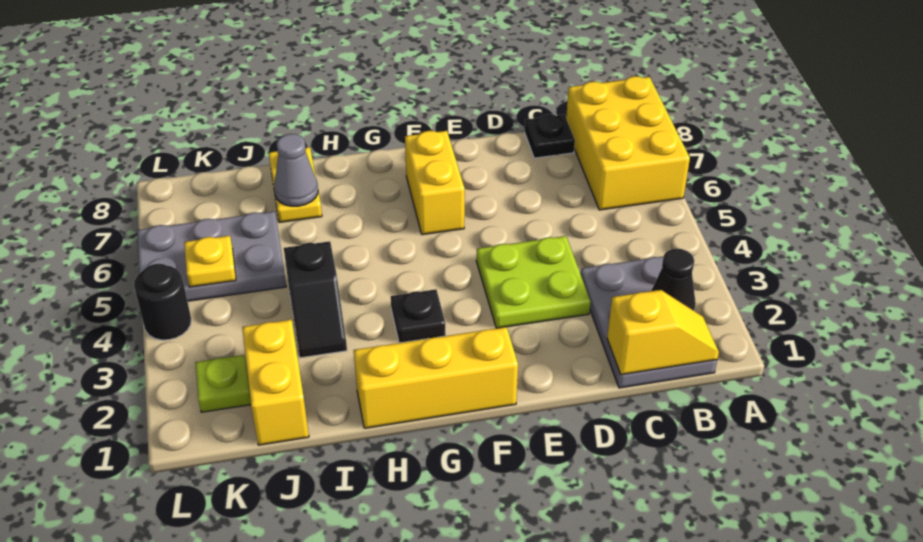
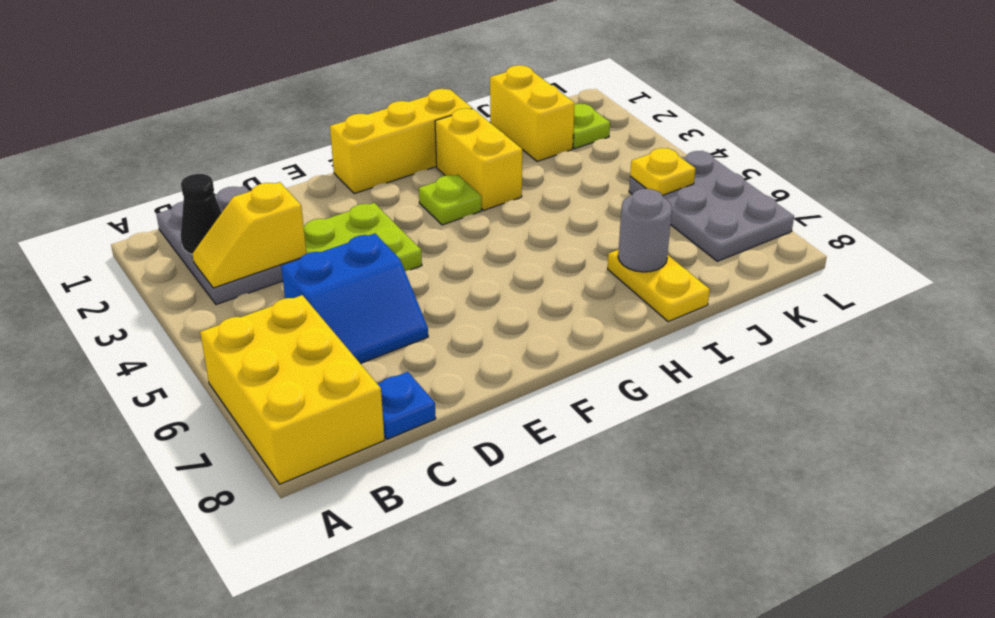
yellow 1x2 slope [607,290,719,375] -> yellow 1x2 slope moved to [192,182,306,288]
none -> blue 2x2 slope [281,233,428,364]
black 1x1 plate [525,114,575,158] -> blue 1x1 plate [378,372,436,439]
yellow 1x2 brick [405,131,465,235] -> yellow 1x2 brick moved to [435,108,522,210]
black 1x1 plate [391,289,446,343] -> lime 1x1 plate [419,175,481,225]
black 1x2 slope [284,241,347,358] -> none
grey 1x1 cone [274,134,318,206] -> grey 1x1 round brick [618,189,672,272]
grey 2x3 plate [137,211,286,301] -> grey 2x3 plate turned to [629,151,794,261]
black 1x1 round brick [134,264,191,340] -> none

